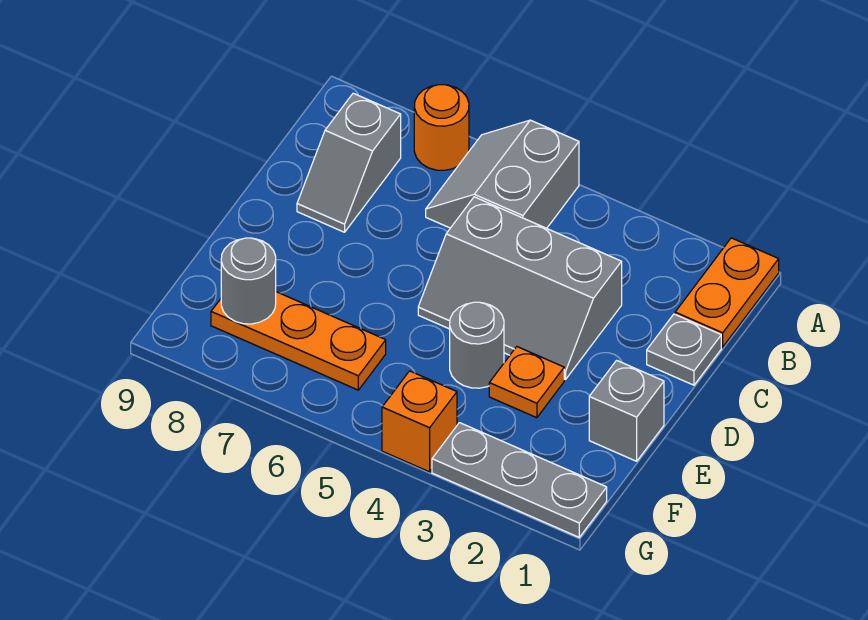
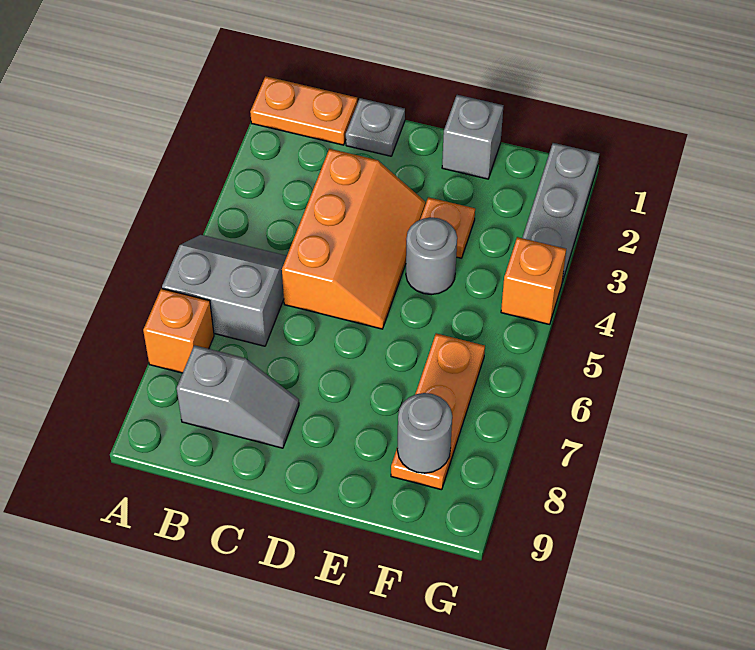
grey 2x2 slope [426,120,579,228] -> grey 2x2 slope turned to [162,235,287,346]
orange 1x1 round brick [414,85,469,170] -> orange 1x1 brick [143,289,214,373]
grey 2x3 slope [418,197,622,380] -> orange 2x3 slope [282,149,426,329]

